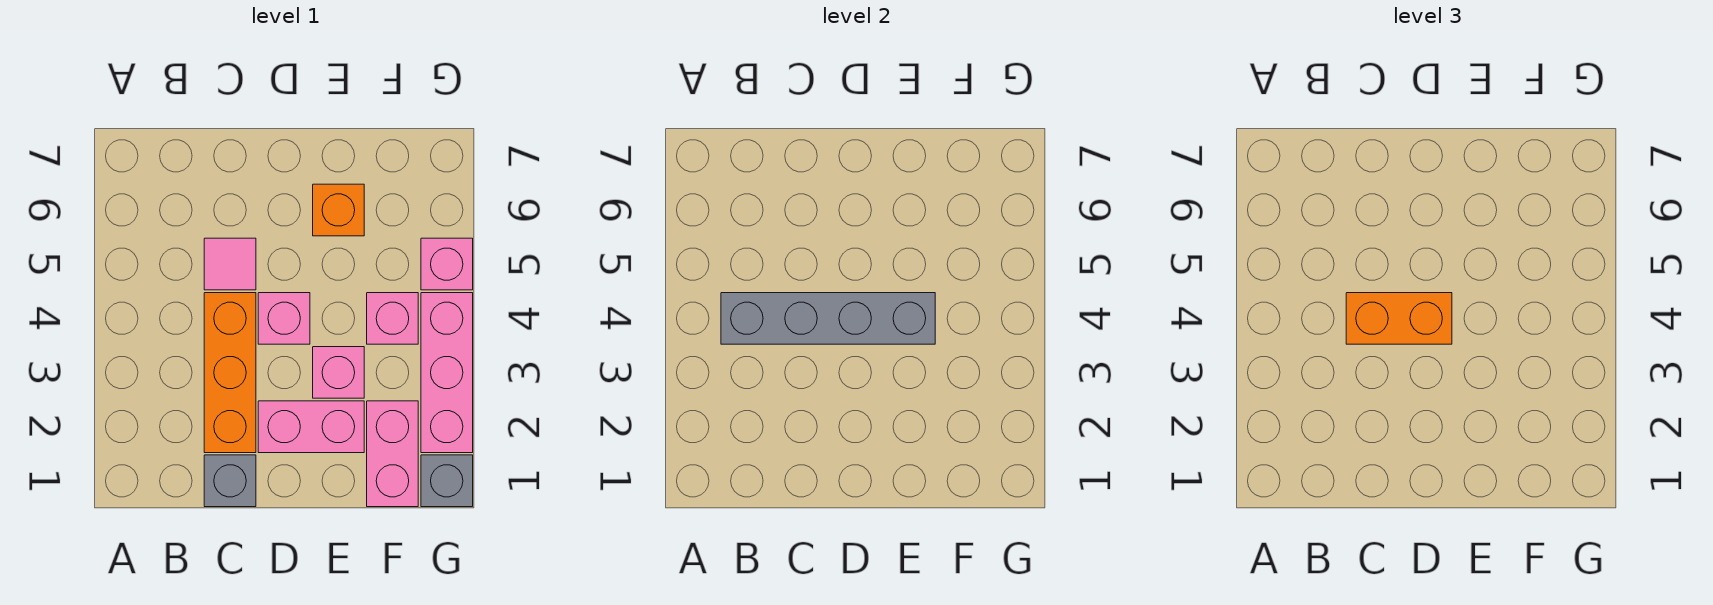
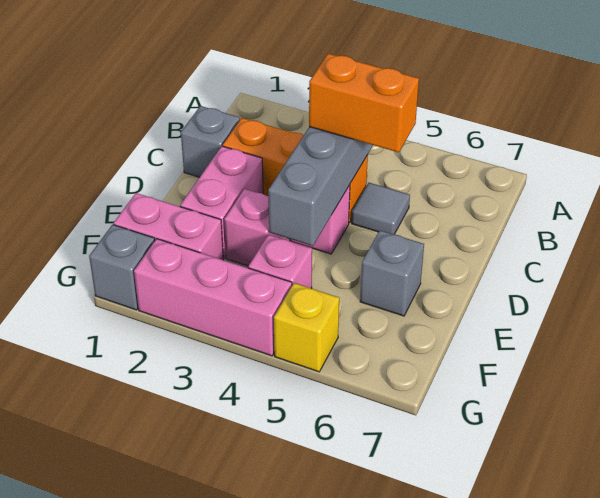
orange 1x2 brick [1346,293,1452,344] -> orange 1x2 brick turned to [309,54,419,152]
pink 1x1 tile [204,238,256,290] -> grey 1x1 tile [352,183,410,234]
orange 1x1 brick [313,184,364,236] -> grey 1x1 brick [360,230,424,316]
pink 1x1 brick [421,238,473,290] -> yellow 1x1 brick [274,283,339,372]

